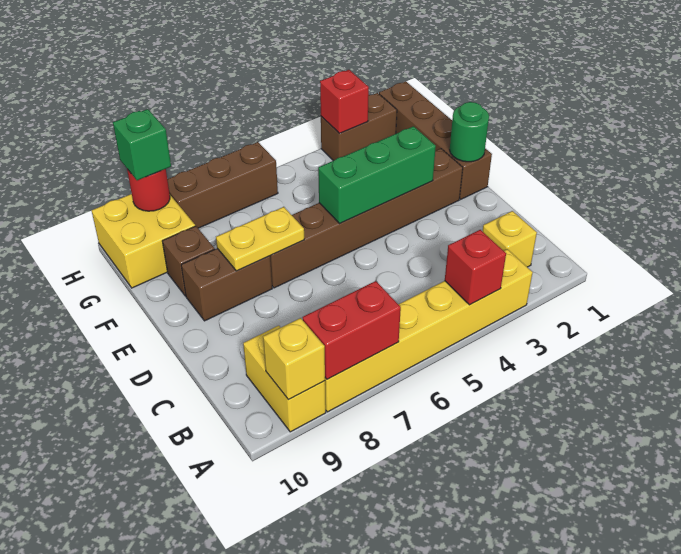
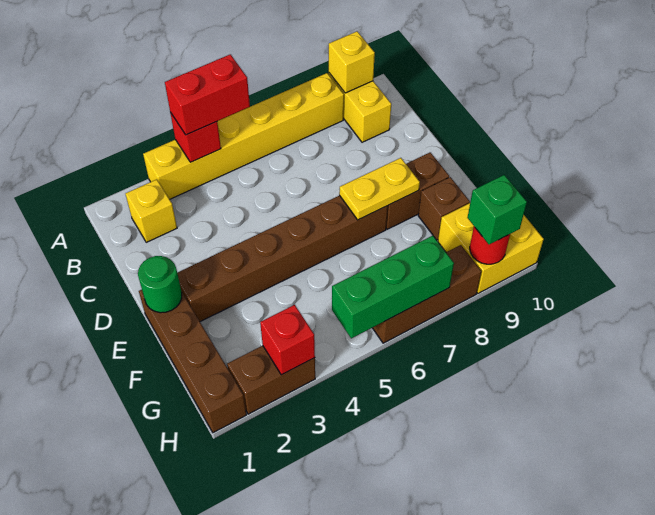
red 1x2 brick [302,281,401,379] -> red 1x2 brick moved to [165,54,250,135]
green 1x3 brick [318,126,436,223] -> green 1x3 brick moved to [332,236,454,338]

